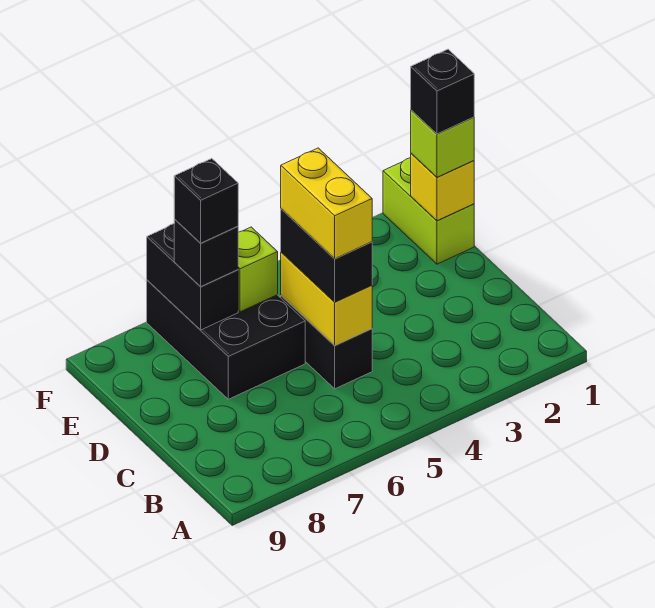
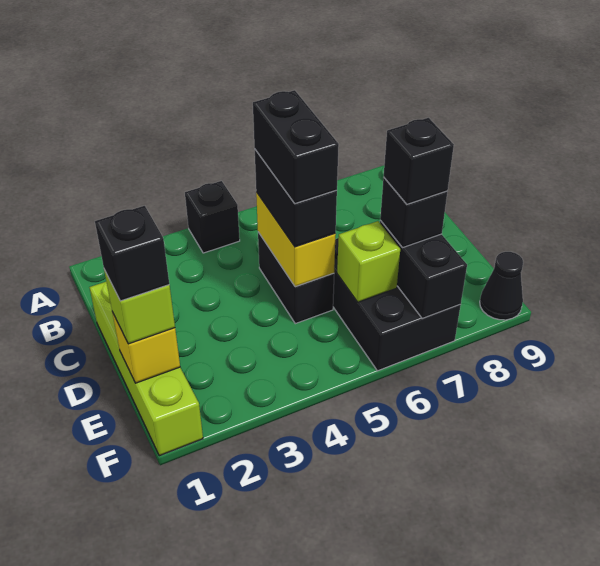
none -> black 1x1 brick [185,181,240,253]
yellow 1x2 brick [281,148,372,259] -> black 1x2 brick [253,90,339,204]
lime 1x2 brick [383,158,474,264] -> lime 1x4 brick [89,282,203,456]
none -> black 1x1 cone [480,252,523,320]

